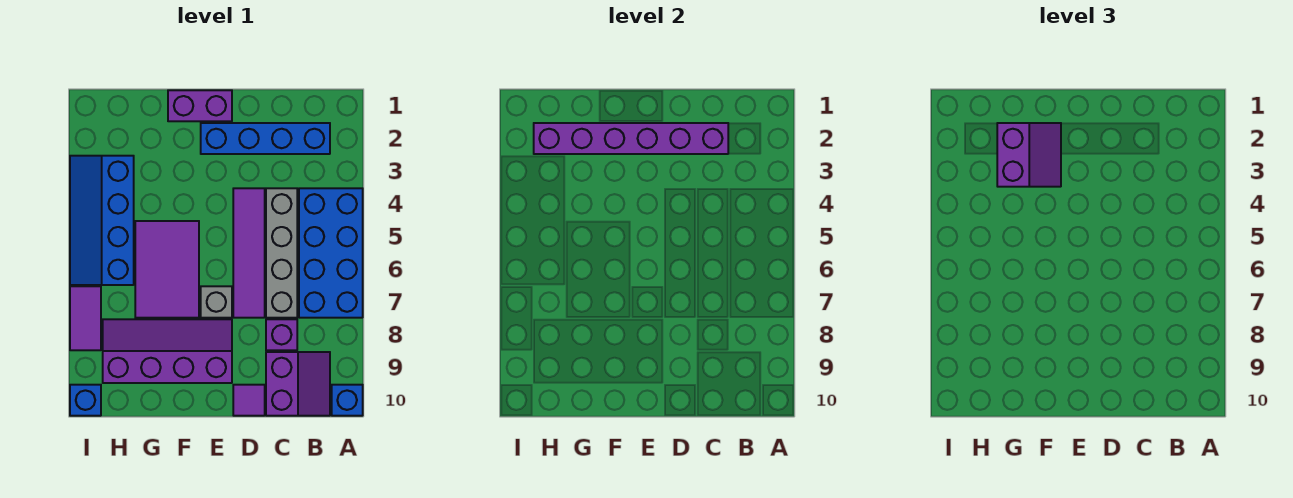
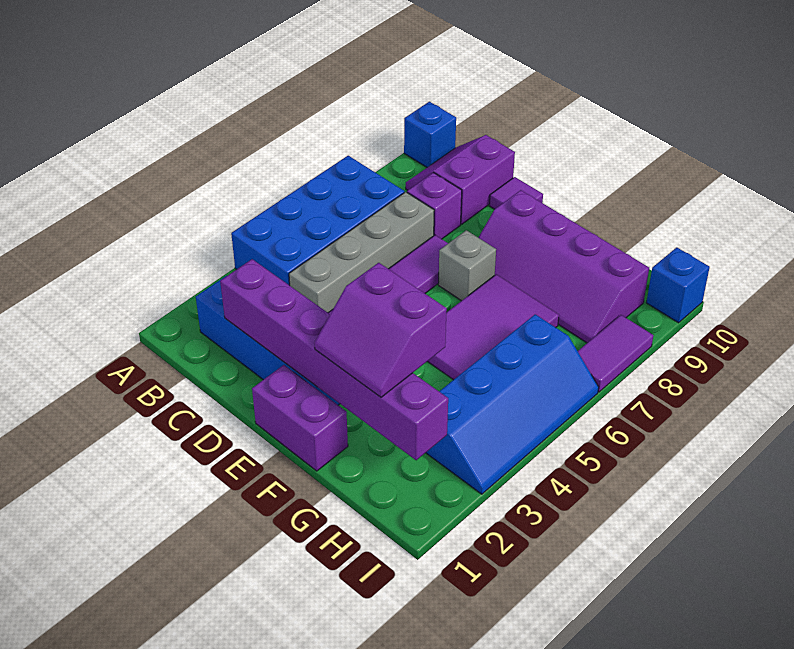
purple 2x2 slope [997,123,1061,187] -> purple 2x2 slope turned to [315,263,447,397]

